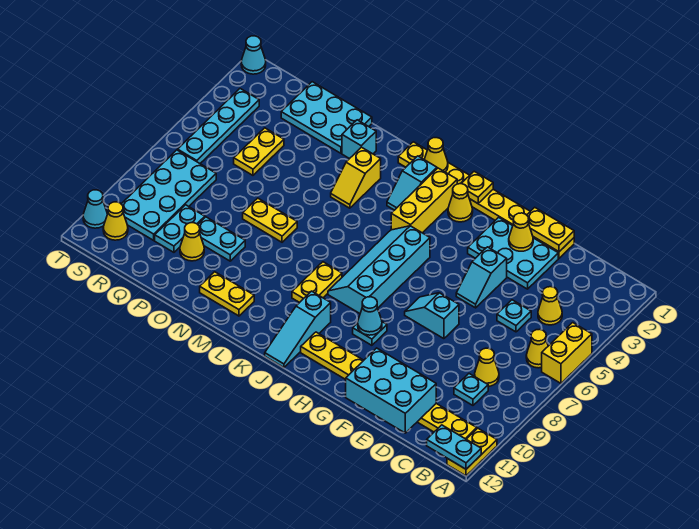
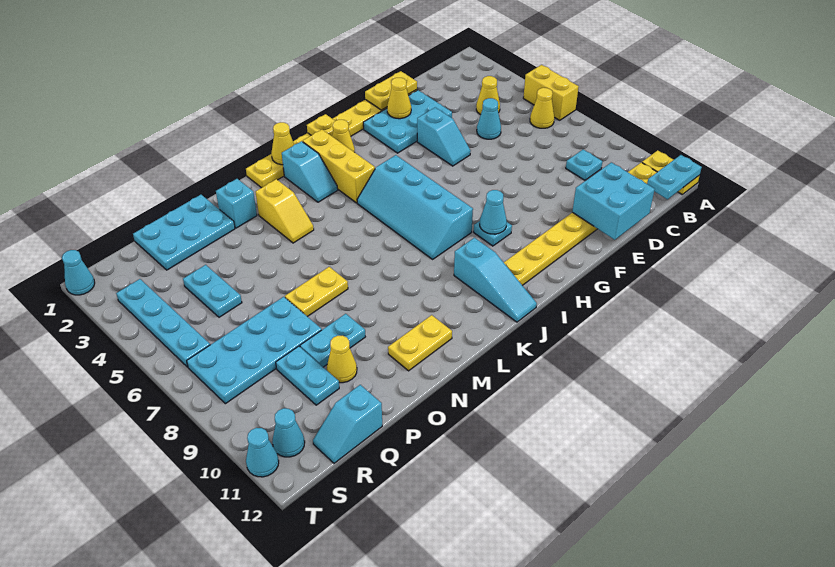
yellow 1x1 cone [475,348,499,386] -> none
cyan 1x1 plate [497,300,531,332] -> cyan 1x1 cone [477,98,501,139]
cyan 2x3 brick [346,348,436,433] -> cyan 2x2 brick [572,162,655,240]
cyan 1x2 slope [405,293,459,339] -> cyan 1x2 slope moved to [313,385,382,463]
yellow 1x2 plate [292,262,342,303] -> none
yellow 1x2 plate [234,128,284,175] -> cyan 1x2 plate [183,265,242,317]
cyan 2x4 plate [122,150,216,240] -> cyan 2x4 plate turned to [187,297,322,404]
yellow 1x1 cone [103,202,128,240] -> cyan 1x1 cone [272,408,305,457]

